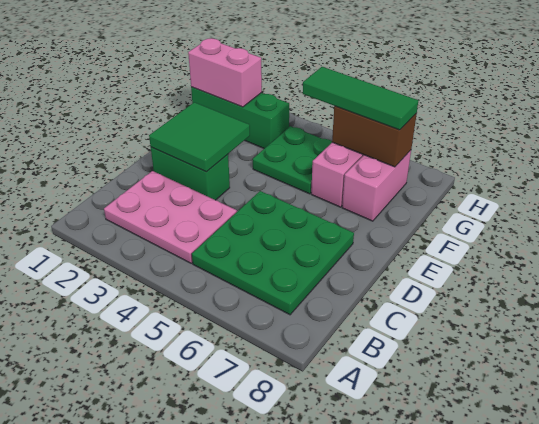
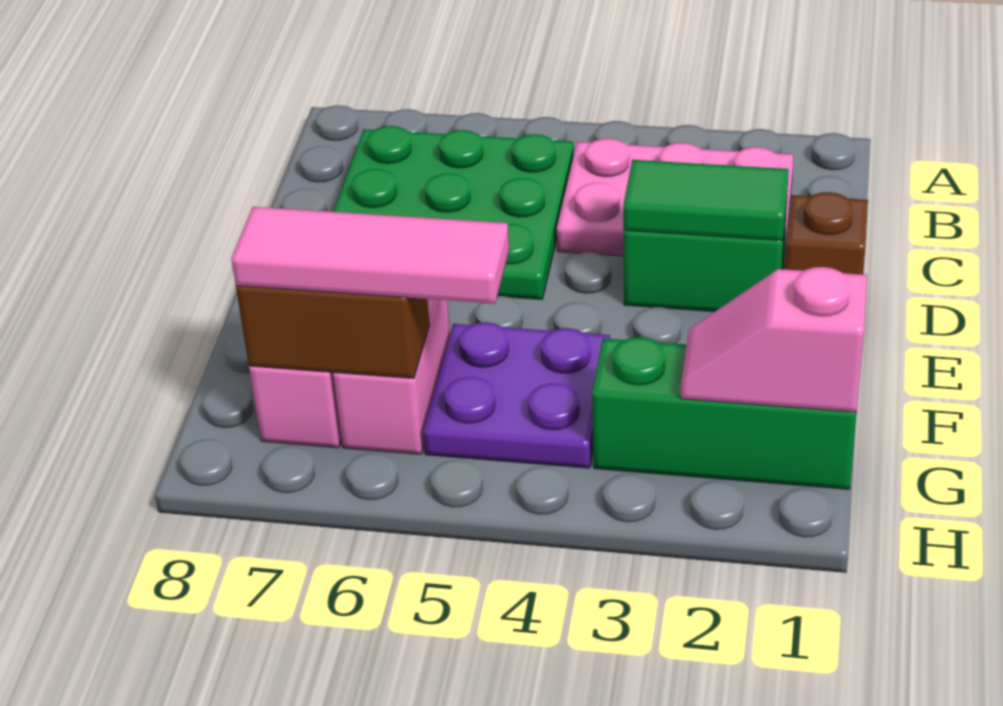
none -> brown 1x1 brick [785,192,868,275]
green 2x2 tile [149,102,250,172] -> green 1x2 tile [623,160,789,241]
green 2x2 plate [253,126,332,194] -> purple 2x2 plate [423,322,610,468]
pink 1x2 brick [188,38,262,107] -> pink 1x2 slope [681,267,867,412]
green 1x3 tile [303,67,418,130] -> pink 1x3 tile [231,207,509,304]

